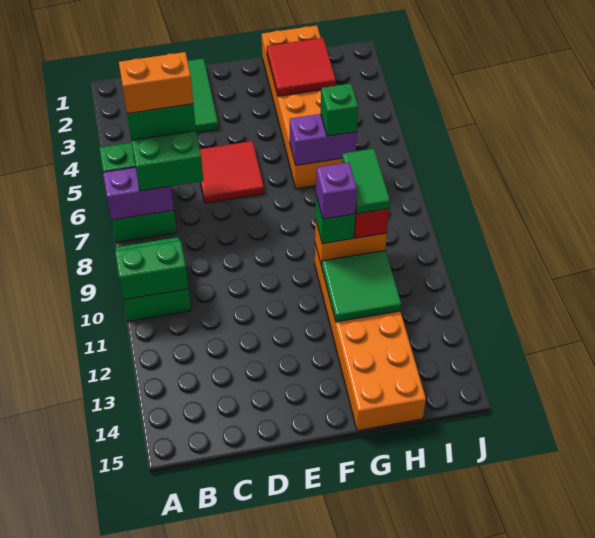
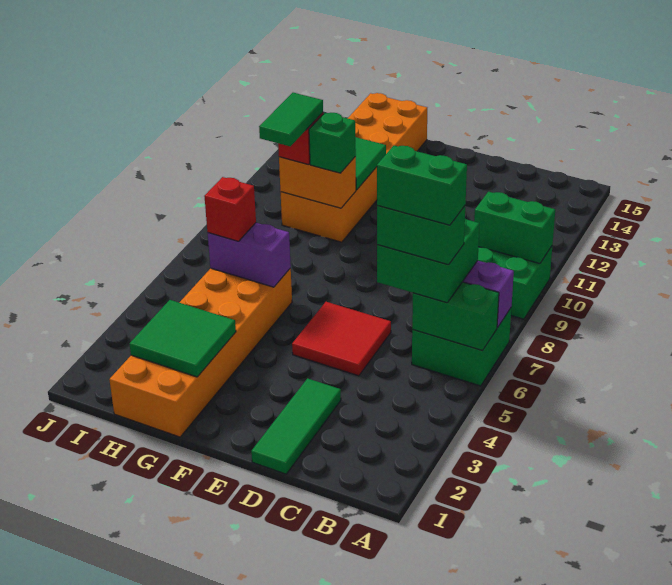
orange 1x2 brick [119,52,193,114] -> green 1x2 brick [377,146,467,225]
red 2x2 tile [267,38,336,96] -> green 2x2 tile [130,300,236,377]
purple 1x1 brick [316,162,357,219] -> none
green 1x1 brick [321,84,358,136] -> red 1x1 brick [204,177,256,241]

